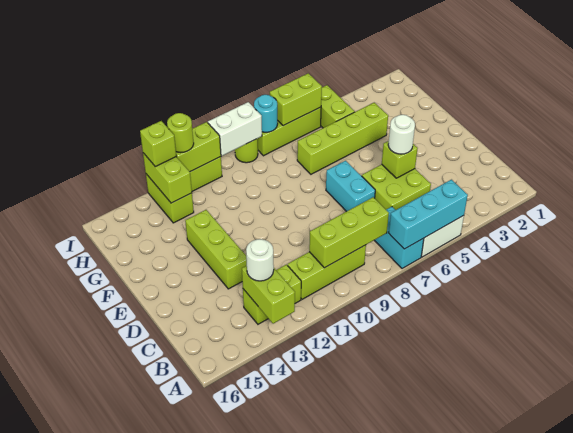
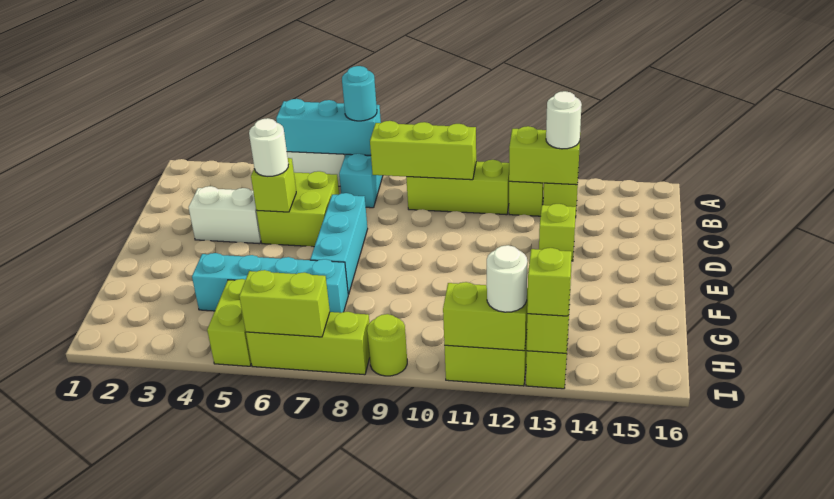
lime 1x2 brick [242,266,295,324] -> lime 1x2 brick turned to [509,126,580,185]
cyan 1x2 brick [326,161,375,212] -> cyan 1x3 brick [310,193,368,294]
lime 1x3 brick [185,210,247,289] -> lime 1x1 brick [539,204,576,261]
lime 1x4 brick [297,103,388,174] -> cyan 1x4 brick [192,253,348,313]
cyan 1x1 round brick [254,95,278,132] -> cyan 1x1 round brick moved to [342,66,377,121]
white 1x2 brick [208,102,262,156] -> white 1x2 brick moved to [189,186,261,244]
lime 1x1 round brick [167,113,194,153] -> white 1x1 round brick [487,245,527,312]

